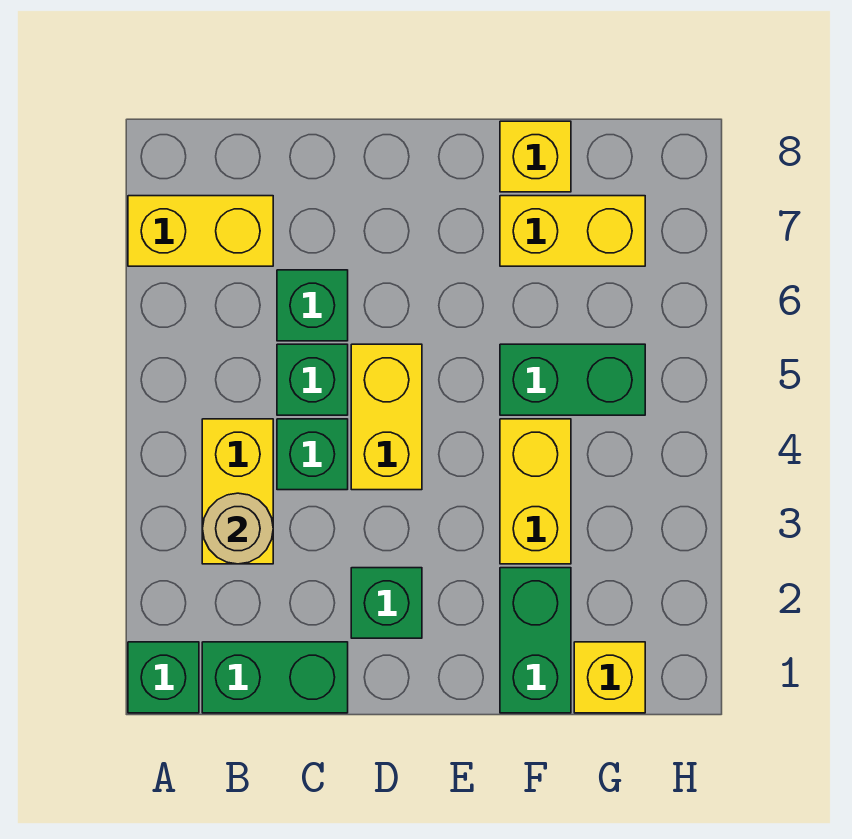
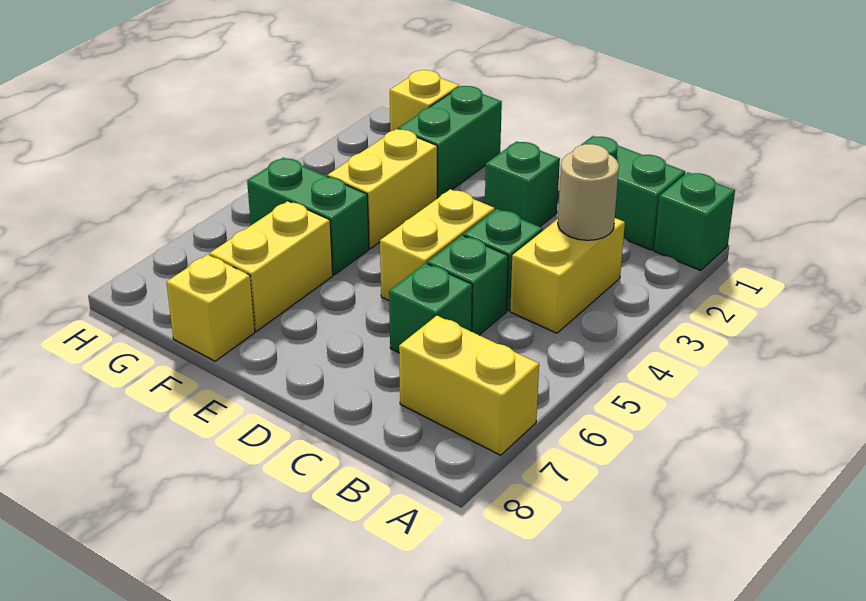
yellow 1x2 brick [500,196,645,266] -> yellow 1x2 brick turned to [209,201,333,331]

